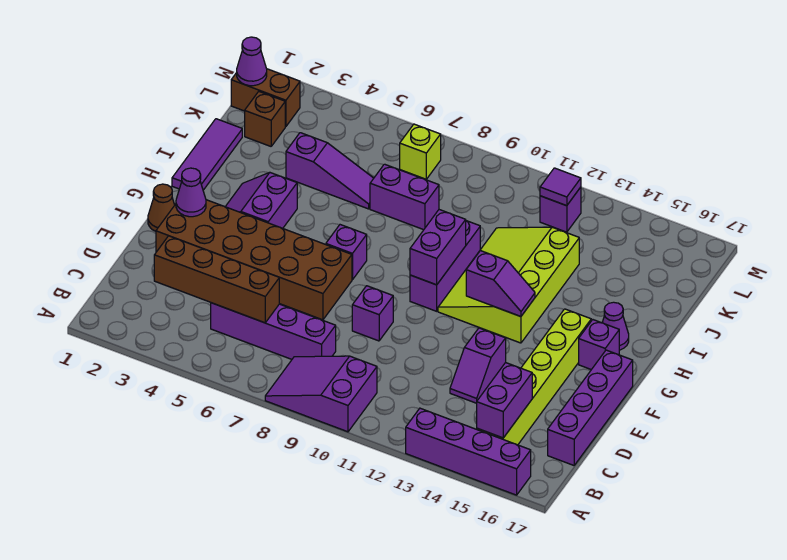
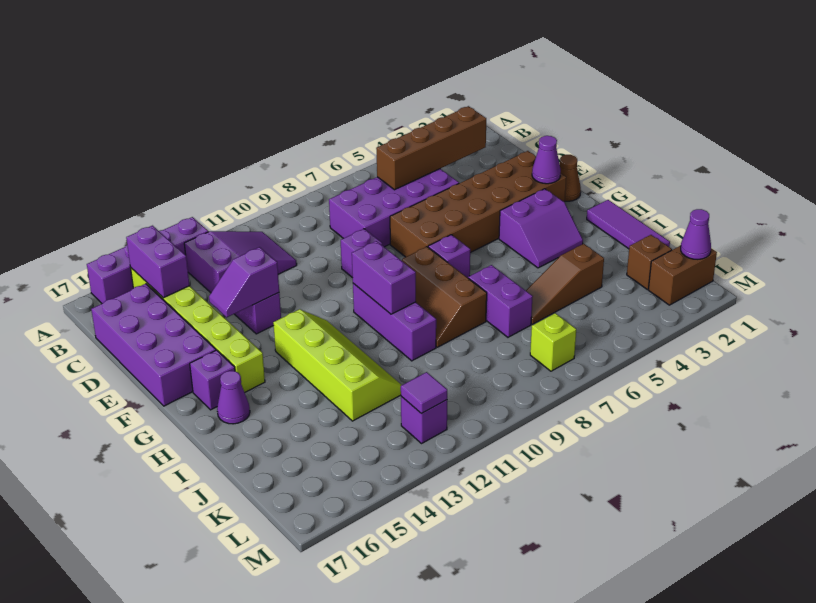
purple 2x3 slope [265,356,377,432] -> purple 2x3 slope moved to [184,231,297,293]
purple 1x4 brick [211,303,336,359] -> purple 2x4 brick [329,169,459,247]
purple 1x4 brick [548,350,633,465] -> purple 2x4 brick [91,284,216,406]
purple 2x2 slope [225,173,297,228] -> purple 2x2 slope turned to [499,189,583,268]
none -> brown 2x3 slope [402,247,487,347]
lime 3x4 slope [438,227,579,343] -> lime 2x4 slope [273,309,401,421]
purple 1x2 slope [466,251,535,317] -> purple 1x2 slope moved to [209,247,279,317]
purple 1x3 slope [286,133,374,209] -> brown 1x3 slope [526,244,604,324]
purple 1x2 brick [370,164,439,230] -> purple 1x2 brick turned to [468,265,533,337]

